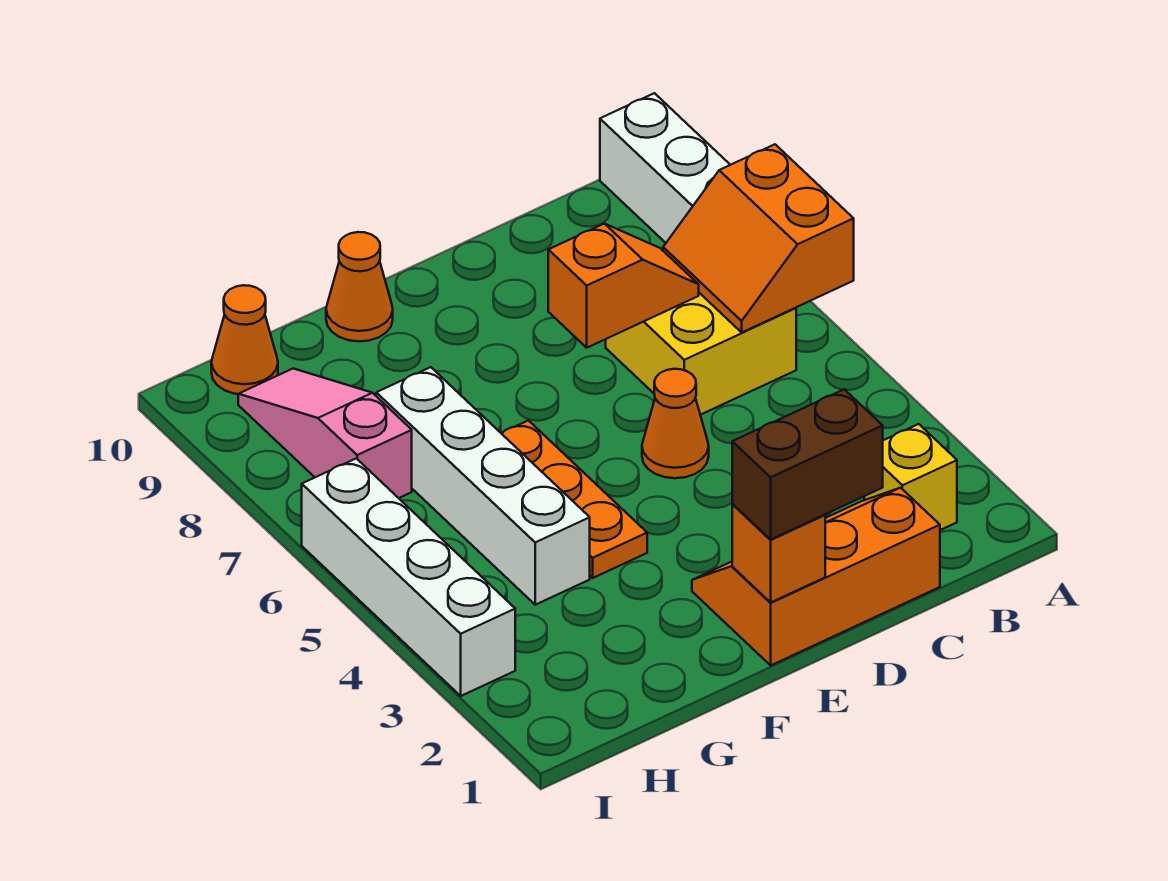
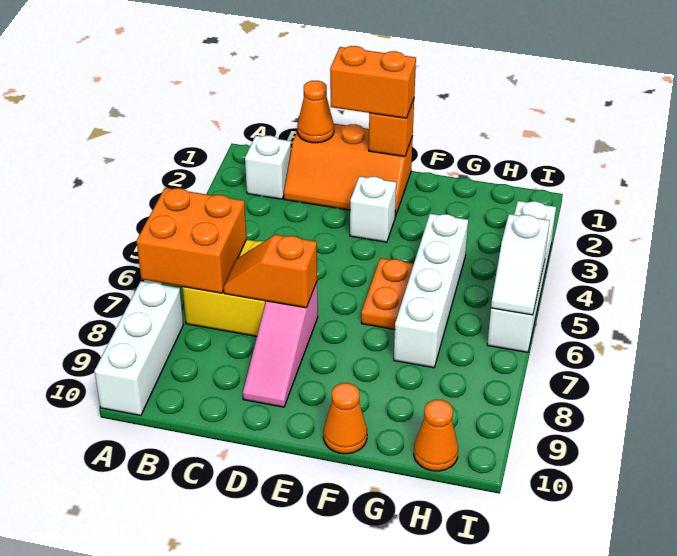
orange 2x2 slope [663,144,854,332] -> orange 2x2 brick [137,188,246,293]
yellow 1x1 brick [864,424,957,530] -> white 1x1 brick [245,136,291,199]
brown 1x2 brick [732,389,883,539] -> orange 1x2 brick [330,46,416,118]
orange 1x1 cone [642,369,709,478] -> orange 1x1 cone moved to [297,81,334,143]
none -> white 1x1 brick [350,176,396,242]
orange 1x3 plate [501,421,647,578] -> orange 1x2 plate [361,258,414,330]
pink 1x3 slope [238,369,412,498] -> pink 1x3 slope moved to [243,282,318,407]
none -> white 1x2 slope [491,214,550,315]

